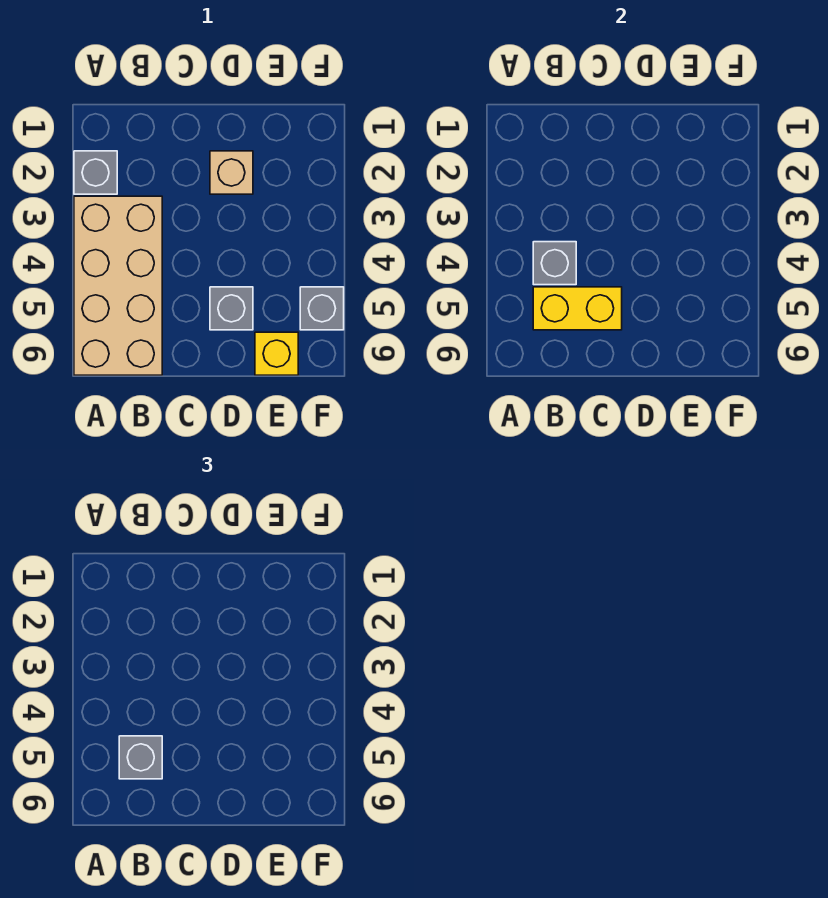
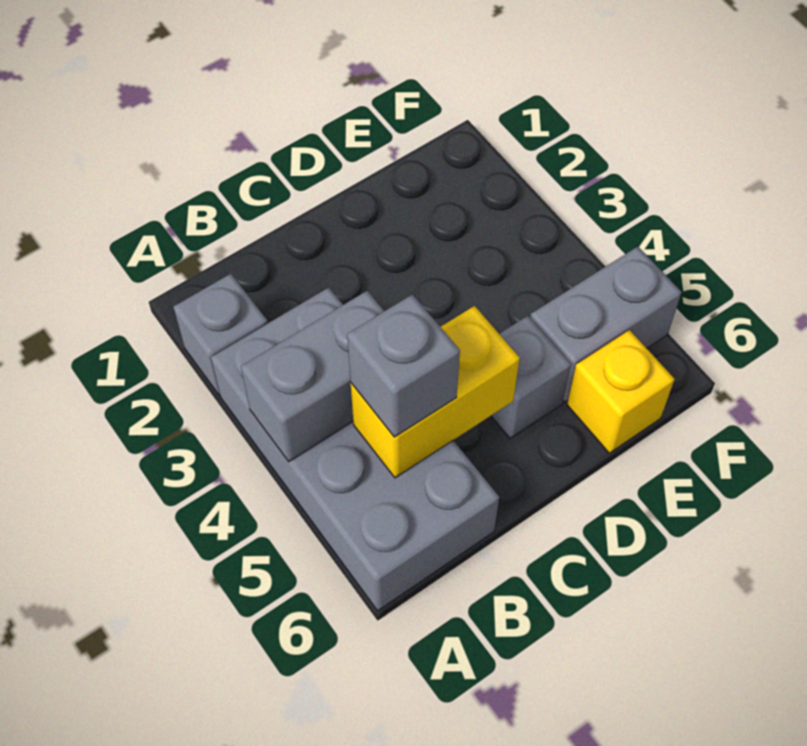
tan 2x4 brick [74,196,162,375] -> grey 2x4 brick [211,287,499,611]
grey 1x1 brick [533,242,576,285] -> grey 1x2 brick [241,291,384,462]
tan 1x1 brick [210,151,253,194] -> none
grey 1x1 brick [300,287,344,330] -> grey 1x2 brick [530,247,682,402]

